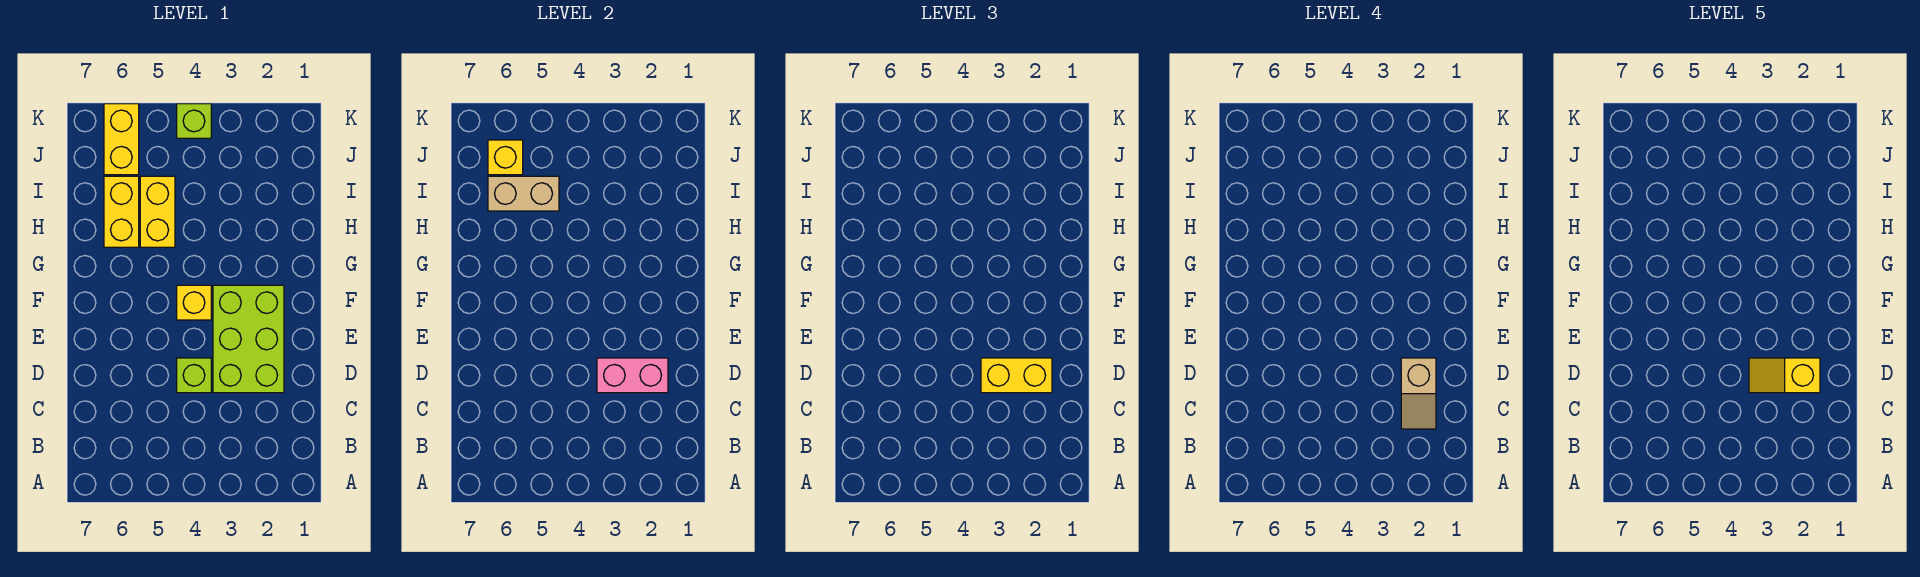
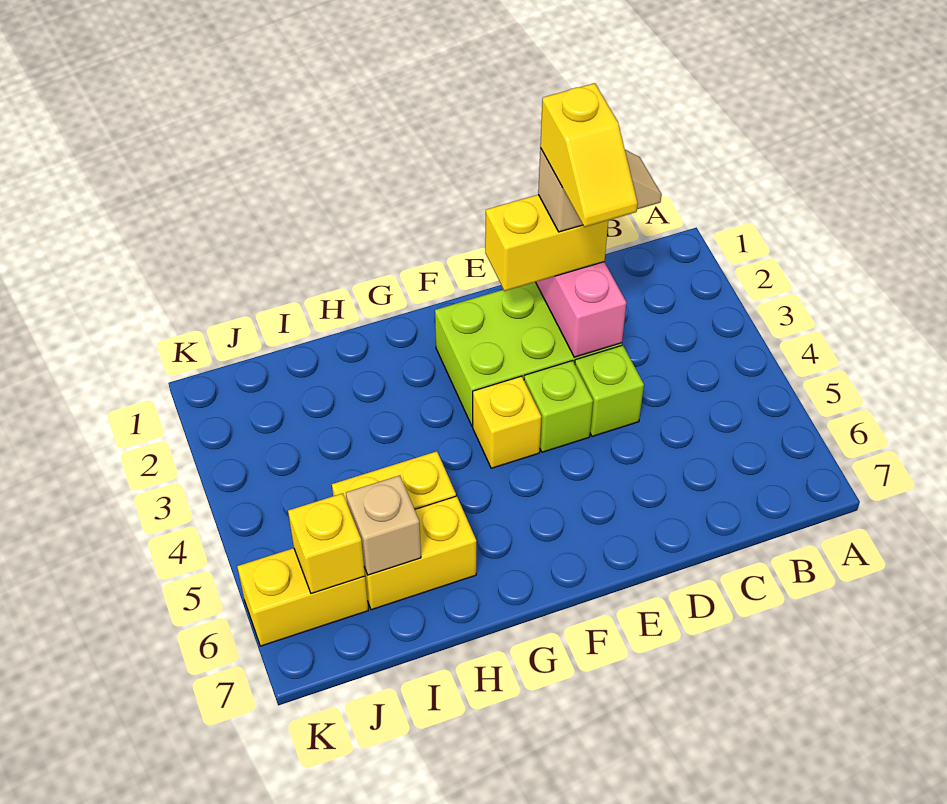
yellow 1x2 brick [981,358,1052,393] -> yellow 1x2 brick turned to [485,195,608,291]
tan 1x2 brick [488,176,559,211] -> tan 1x1 brick [346,475,421,575]
lime 1x1 brick [177,104,211,138] -> lime 1x1 brick moved to [524,361,593,452]

